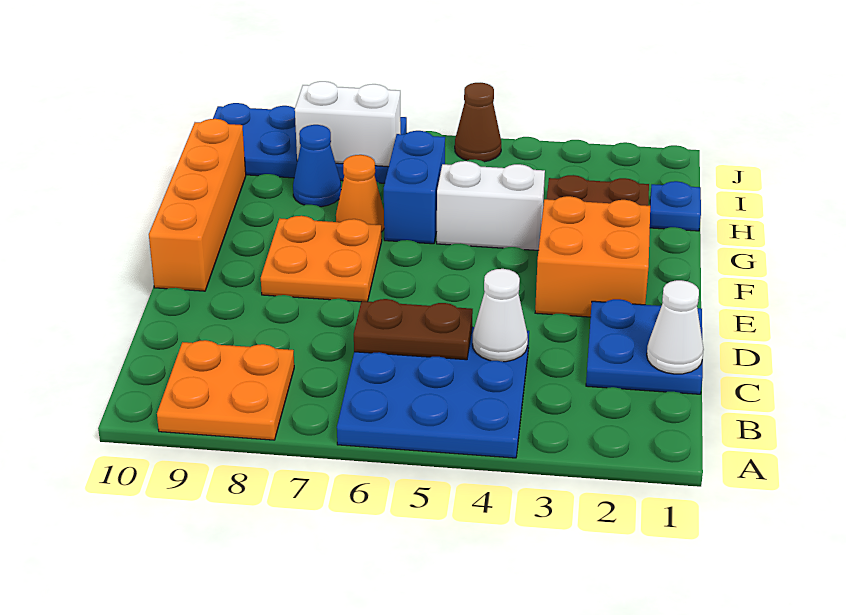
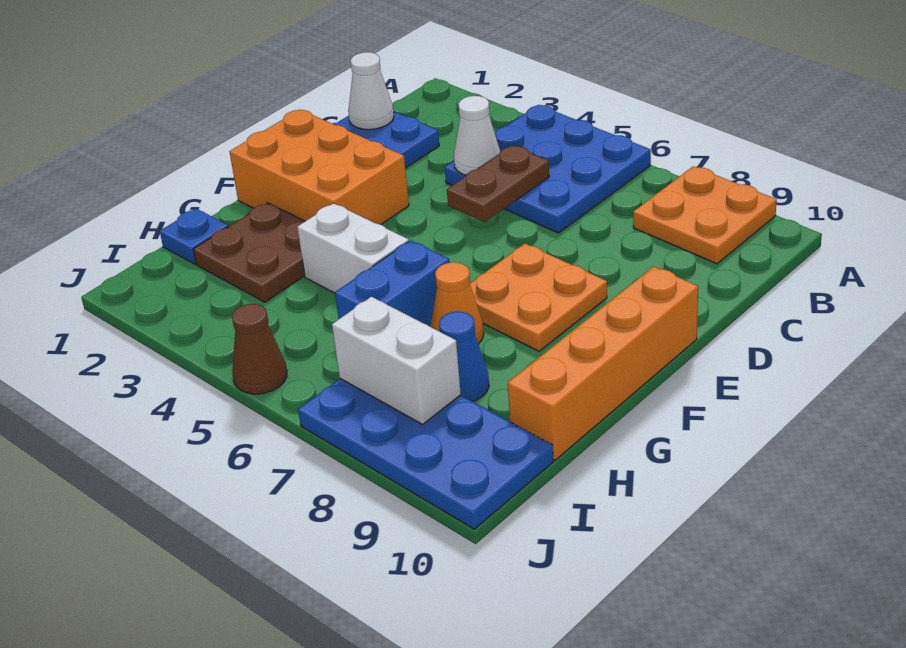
brown 1x2 plate [354,299,473,360] -> brown 1x2 plate turned to [447,145,549,222]
orange 2x2 brick [535,196,650,317] -> orange 2x3 brick [229,110,409,225]

